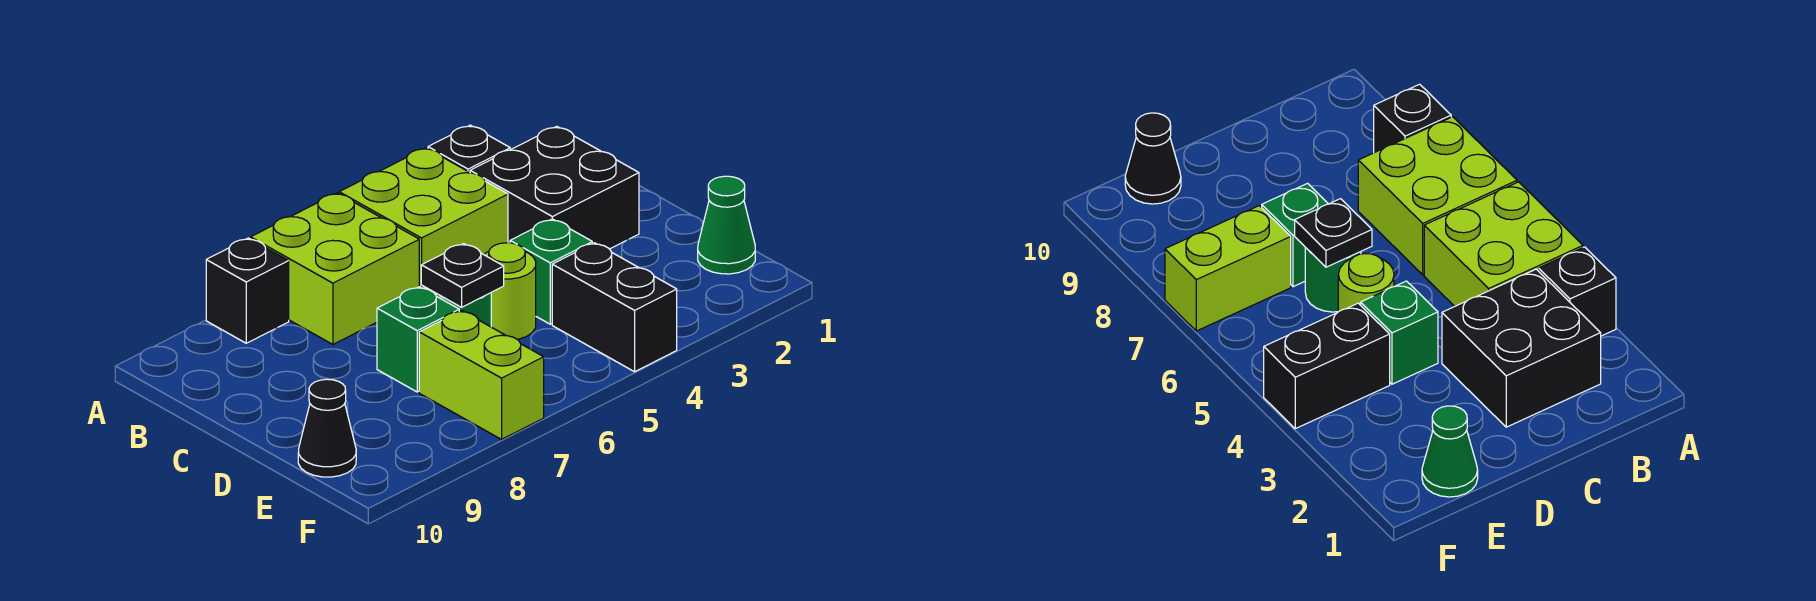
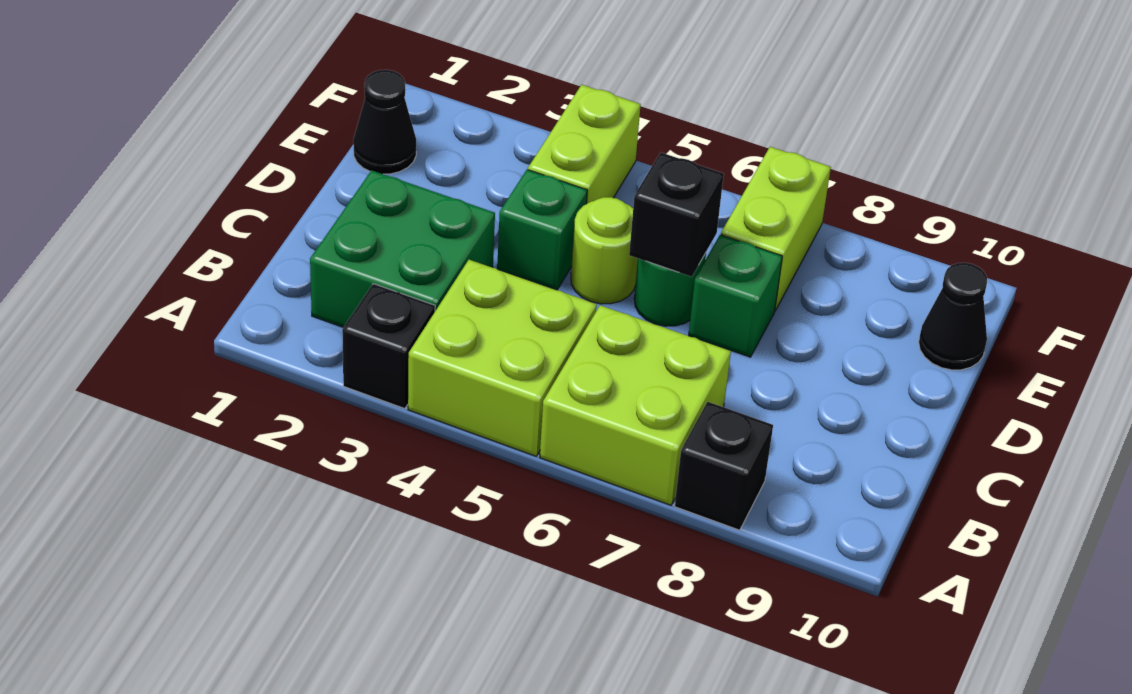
black 2x2 brick [470,126,639,249] -> green 2x2 brick [310,170,495,327]
black 1x1 plate [421,244,504,307] -> black 1x1 brick [629,153,724,277]
green 1x1 cone [698,176,755,274] -> black 1x1 cone [353,70,416,174]
black 1x2 brick [552,243,677,372] -> lime 1x2 brick [528,85,641,204]

